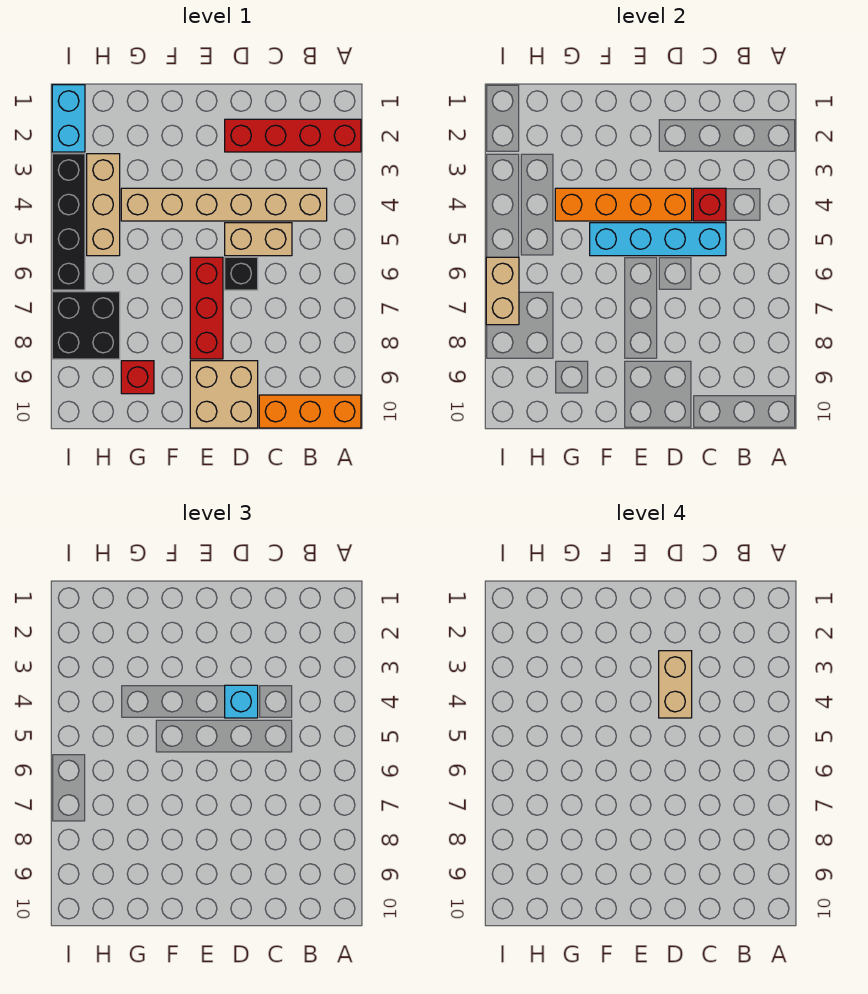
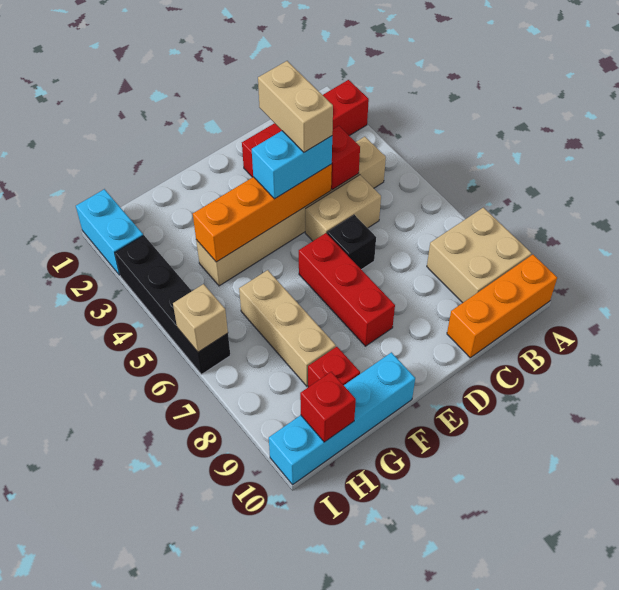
cyan 1x4 brick [590,223,726,256] -> cyan 1x4 brick moved to [269,352,415,485]
cyan 1x1 brick [225,685,258,718] -> cyan 1x2 brick [252,131,332,199]
tan 2x2 brick [190,361,258,428] -> tan 2x2 brick moved to [427,207,532,303]
tan 1x3 brick [87,154,120,256] -> tan 1x3 brick moved to [239,270,336,386]
black 2x2 brick [52,292,120,359] -> none
none -> red 1x1 brick [300,372,356,442]
tan 1x2 brick [486,257,519,325] -> tan 1x1 brick [173,284,228,352]

